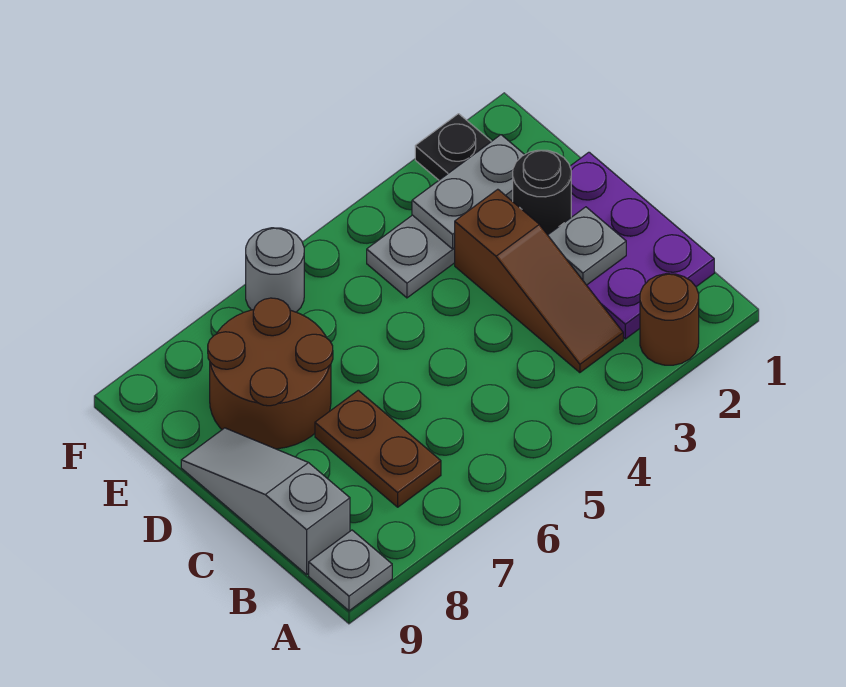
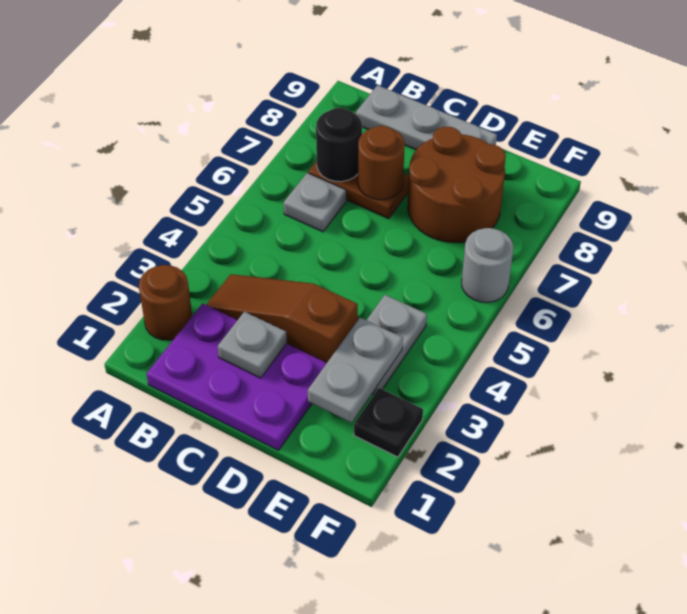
grey 1x1 plate [309,530,392,611] -> grey 1x1 plate moved to [284,173,346,232]
grey 1x3 slope [181,428,350,575] -> grey 1x3 plate [356,85,497,150]
none -> brown 1x1 round brick [358,126,405,200]
black 1x1 round brick [513,150,571,235] -> black 1x1 round brick moved to [316,108,362,182]

